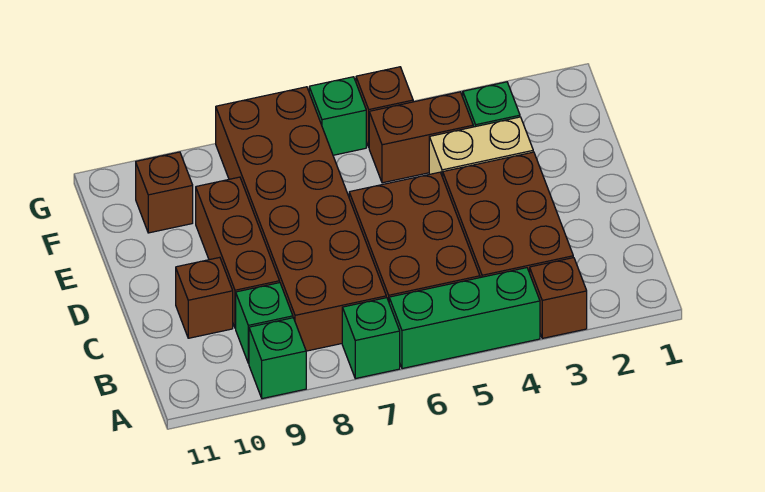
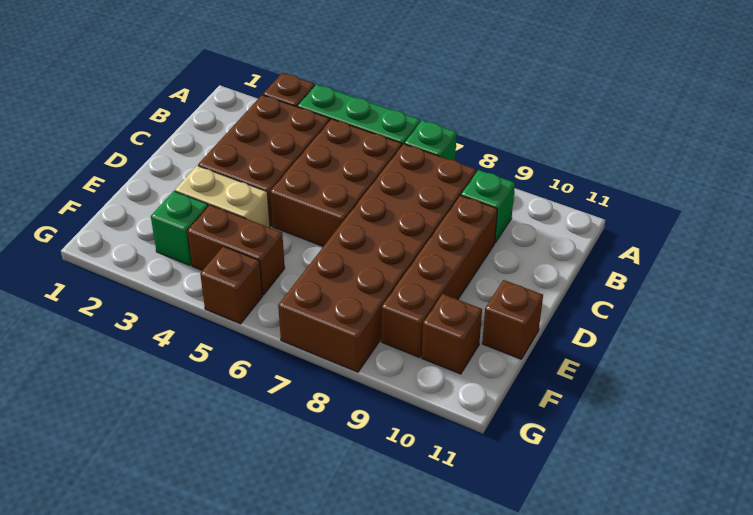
green 1x1 brick [249,318,306,399] -> none
brown 1x3 brick [196,177,280,328] -> brown 1x4 brick [381,195,497,358]
brown 1x1 brick [176,257,233,338] -> brown 1x1 brick moved to [482,280,543,359]
green 1x1 brick [309,77,366,155] -> none

